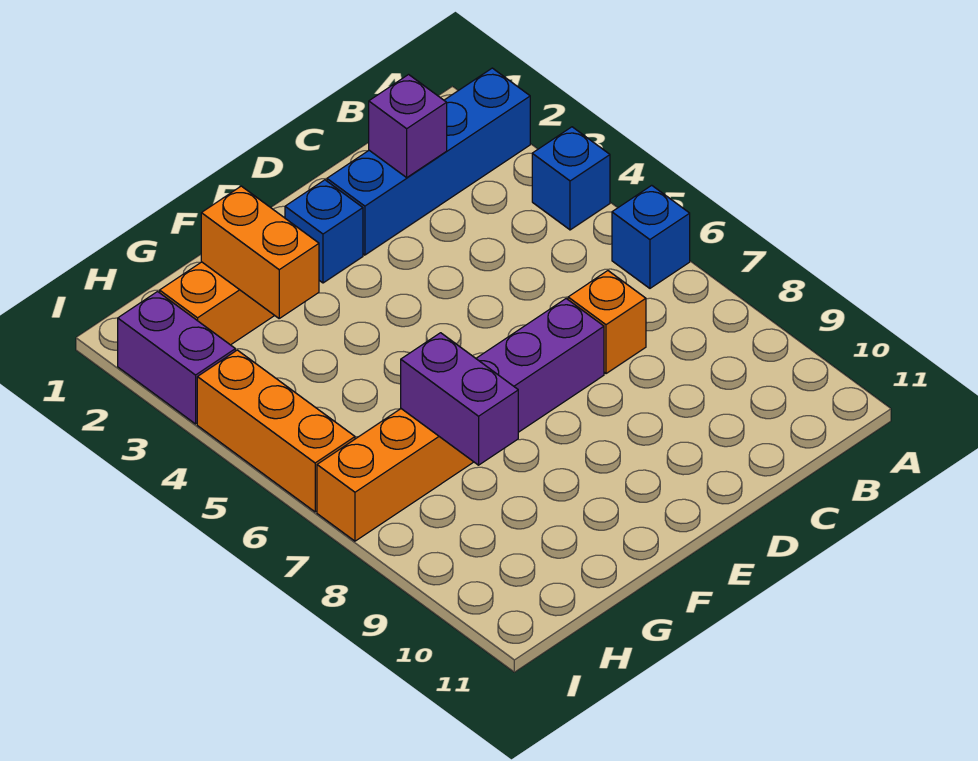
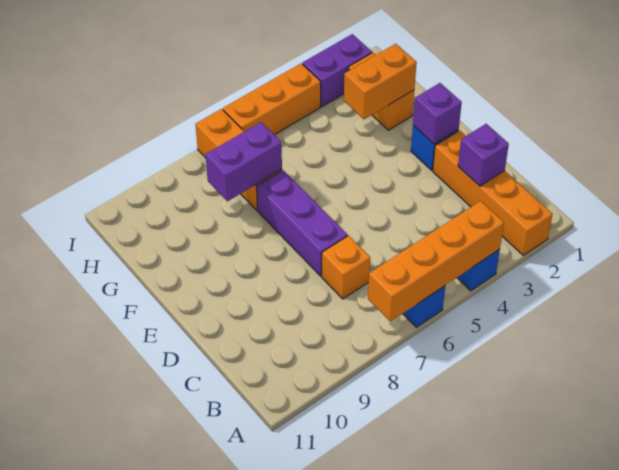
blue 1x4 brick [327,68,530,255] -> orange 1x4 brick [433,130,553,255]
none -> orange 1x4 brick [368,201,504,322]
none -> purple 1x1 brick [413,83,462,144]

